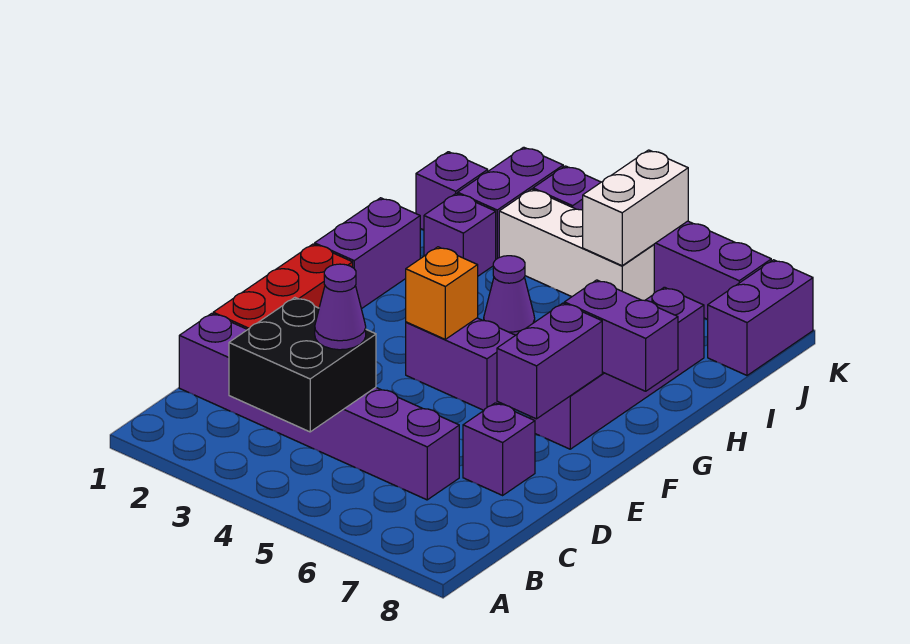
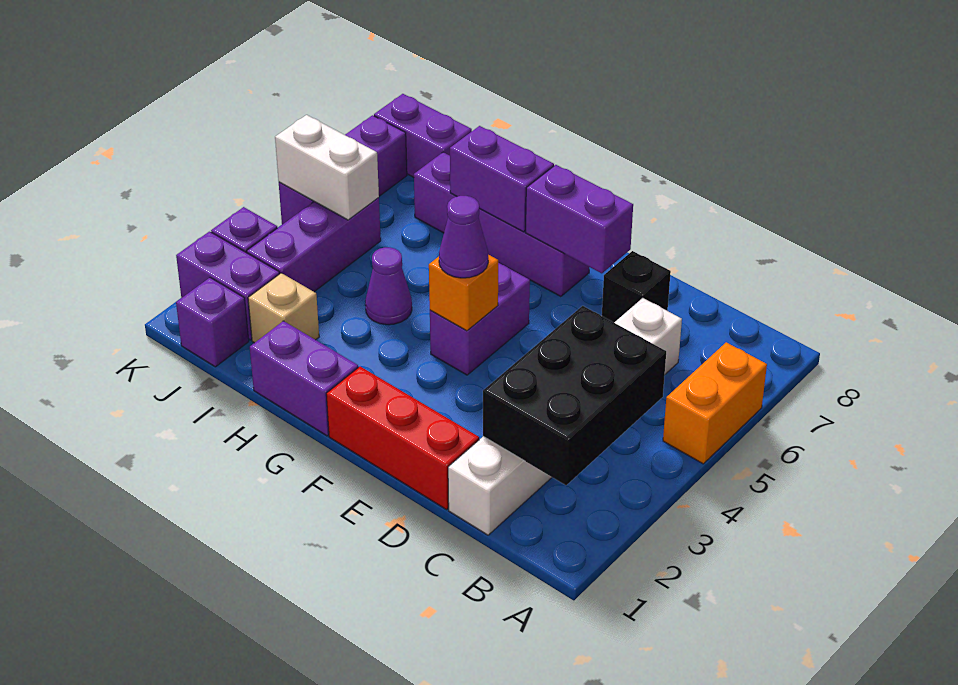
none -> orange 1x2 brick [663,342,767,464]
black 2x2 brick [229,298,376,432] -> black 2x3 brick [483,306,666,485]
purple 1x6 brick [179,313,459,500] -> white 1x6 brick [448,298,682,535]
purple 1x1 cone [315,264,366,350] -> purple 1x1 cone moved to [439,196,488,278]
purple 1x1 brick [463,403,535,495] -> black 1x1 brick [602,251,671,322]
purple 1x2 brick [564,280,678,391] -> purple 1x2 brick turned to [449,126,554,232]
purple 1x1 brick [424,194,496,276] -> tan 1x1 brick [248,273,319,343]
white 1x3 brick [499,189,654,300] -> purple 1x3 brick [247,198,381,292]

